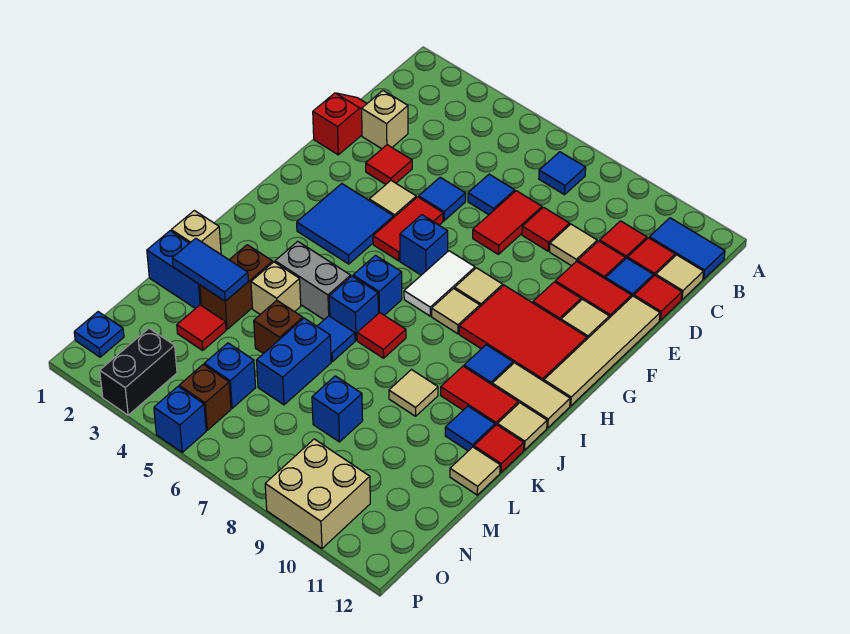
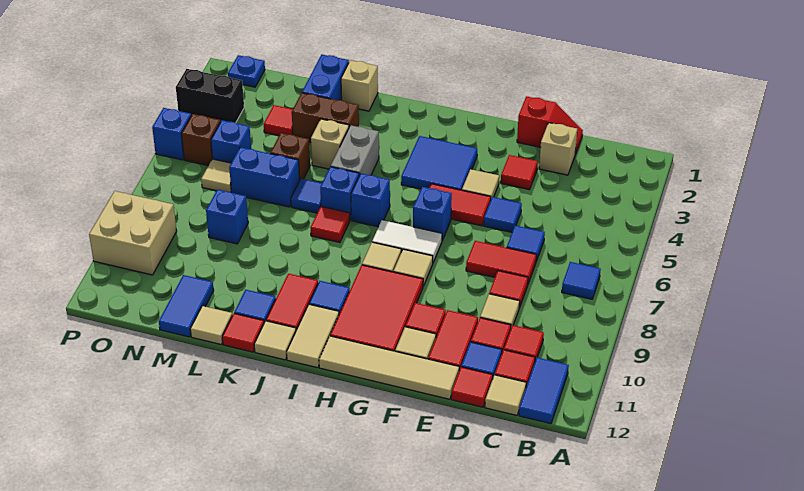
tan 1x1 tile [389,370,438,416] -> tan 1x1 tile moved to [201,159,231,192]
blue 1x2 tile [172,238,248,301] -> blue 1x2 tile moved to [159,275,214,337]

